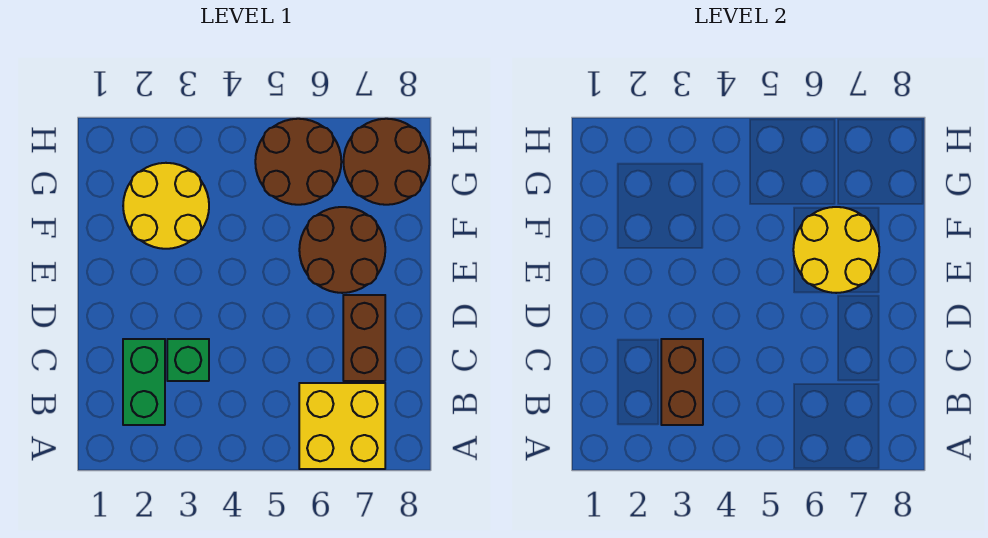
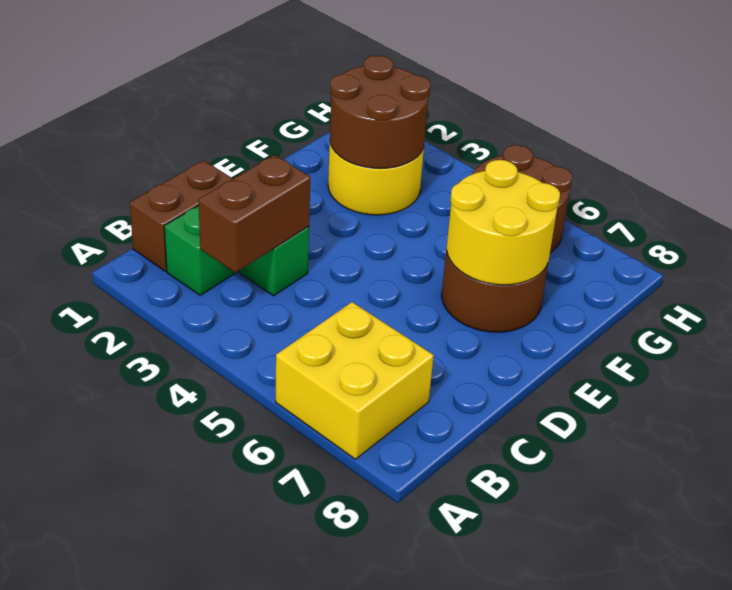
brown 1x2 brick [343,295,385,381] -> brown 1x2 brick moved to [130,160,233,271]
brown 2x2 round brick [343,119,429,205] -> brown 2x2 round brick moved to [330,56,430,168]

